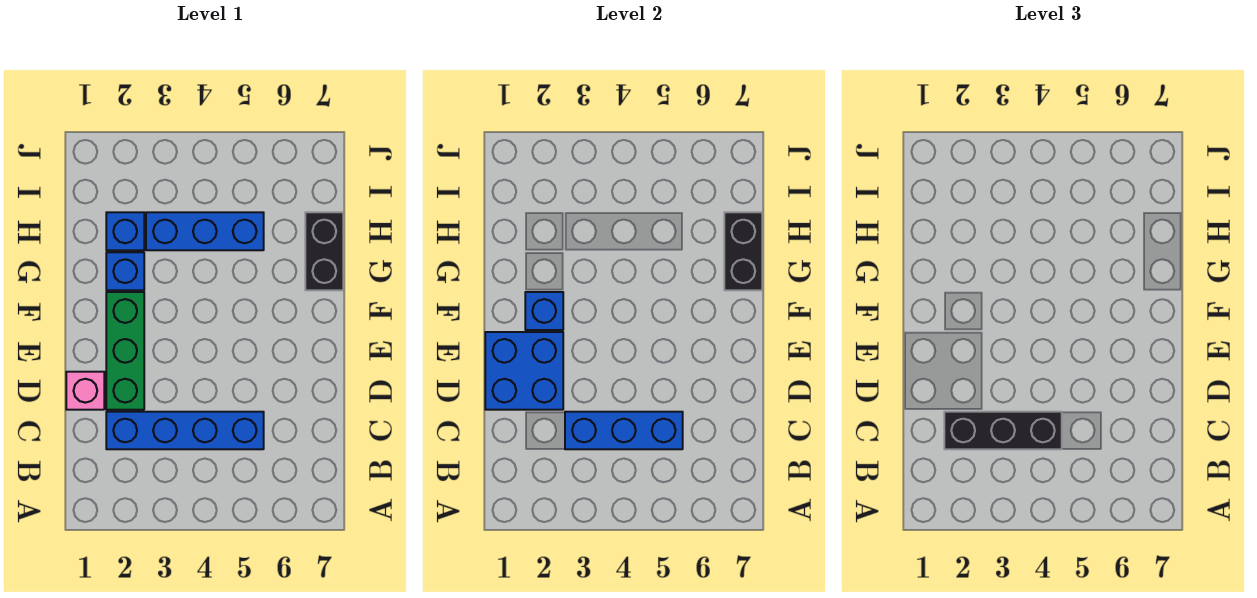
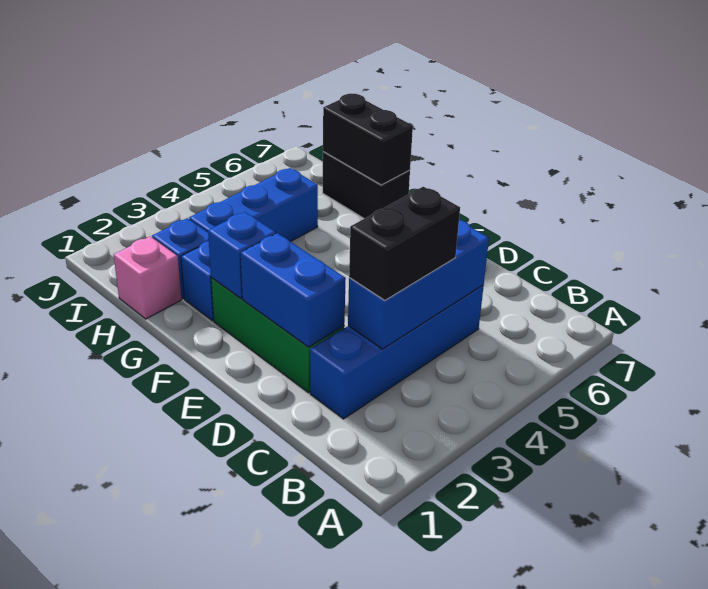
black 1x3 brick [944,412,1062,449] -> black 1x2 brick [349,187,460,300]
pink 1x1 brick [66,372,104,410] -> pink 1x1 brick moved to [114,236,181,319]
blue 2x2 brick [485,332,563,410] -> blue 1x2 brick [241,233,346,347]

